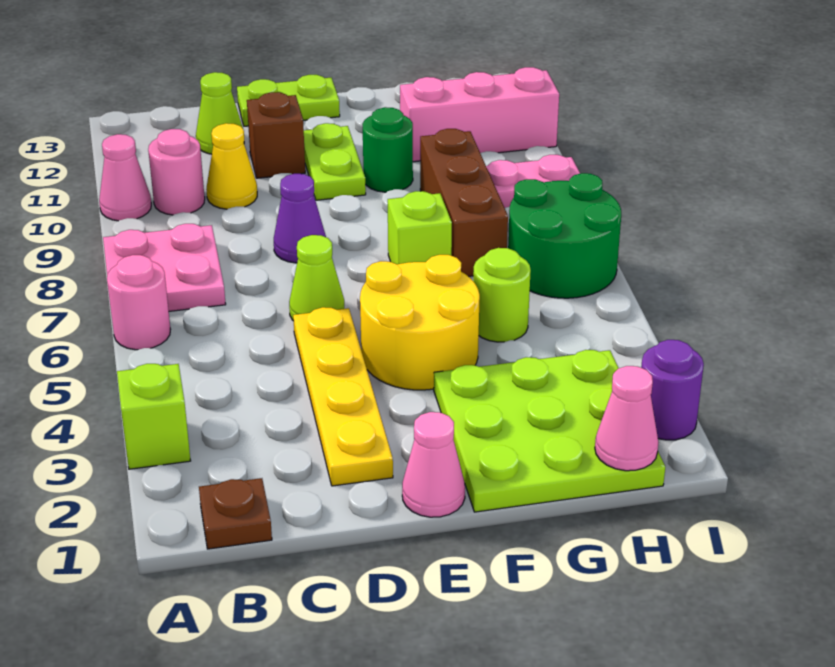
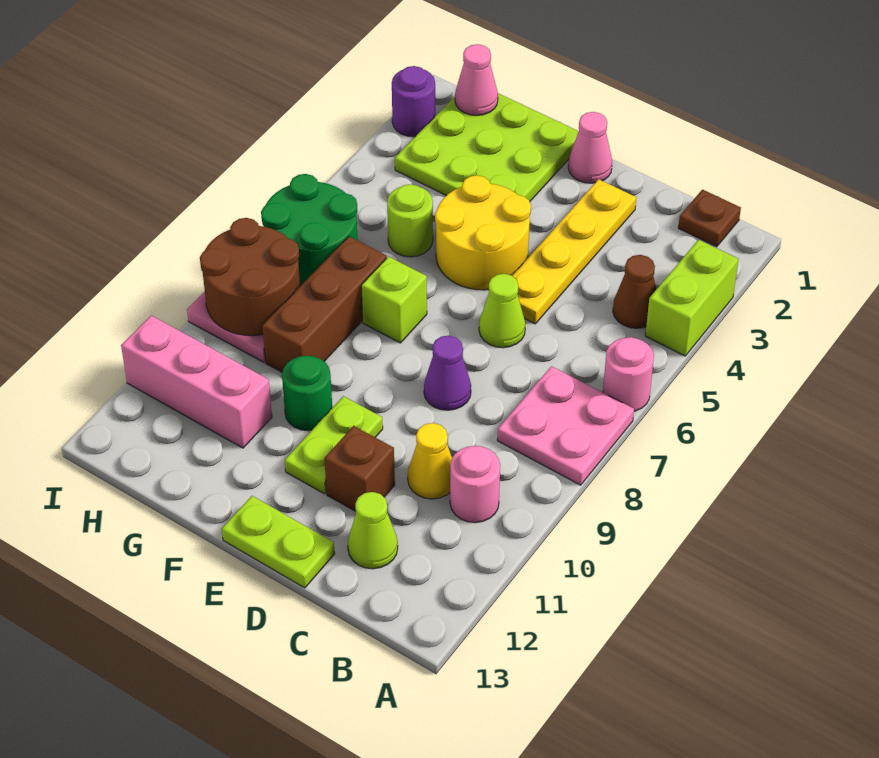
lime 1x1 brick [117,364,191,469] -> lime 1x2 brick [645,240,739,356]
pink 1x1 cone [99,134,151,221] -> none
none -> brown 1x1 cone [613,255,656,328]
none -> brown 2x2 round brick [200,218,300,336]

